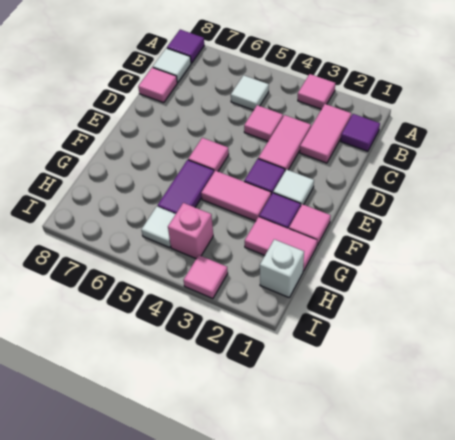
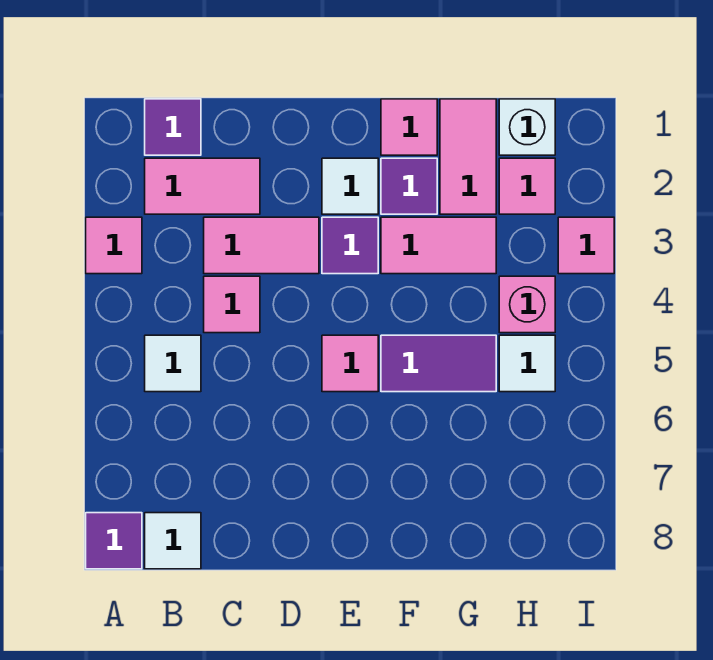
pink 1x1 tile [138,67,177,103] -> pink 1x1 tile moved to [499,158,555,214]
pink 1x2 tile [201,171,271,221] -> pink 1x2 tile turned to [381,217,496,274]

